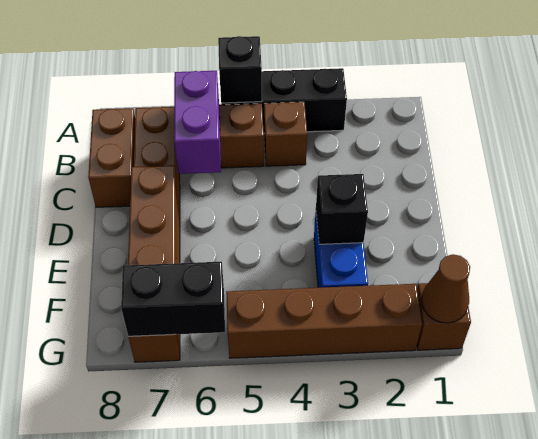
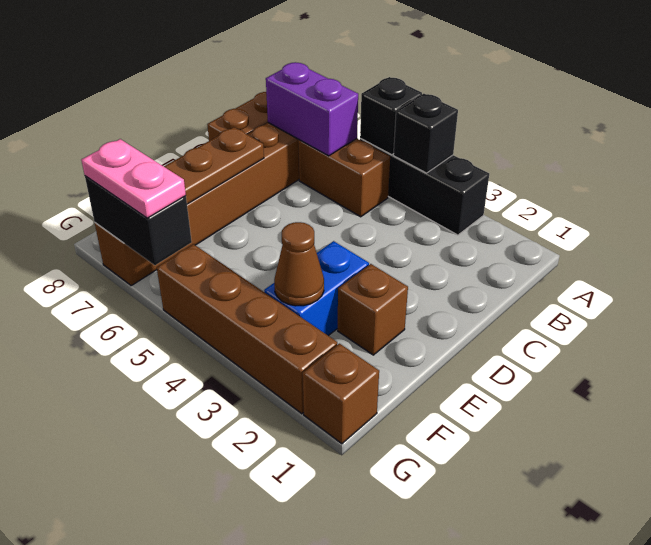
brown 1x1 brick [264,102,307,166] -> brown 1x1 brick moved to [338,264,408,355]
purple 1x2 brick [174,71,221,174] -> purple 1x2 brick turned to [266,62,358,156]
black 1x1 brick [316,174,368,244] -> black 1x1 brick moved to [393,94,458,173]
brown 1x1 cone [422,254,470,323] -> brown 1x1 cone moved to [274,222,324,306]
none -> pink 1x2 plate [81,139,186,218]

